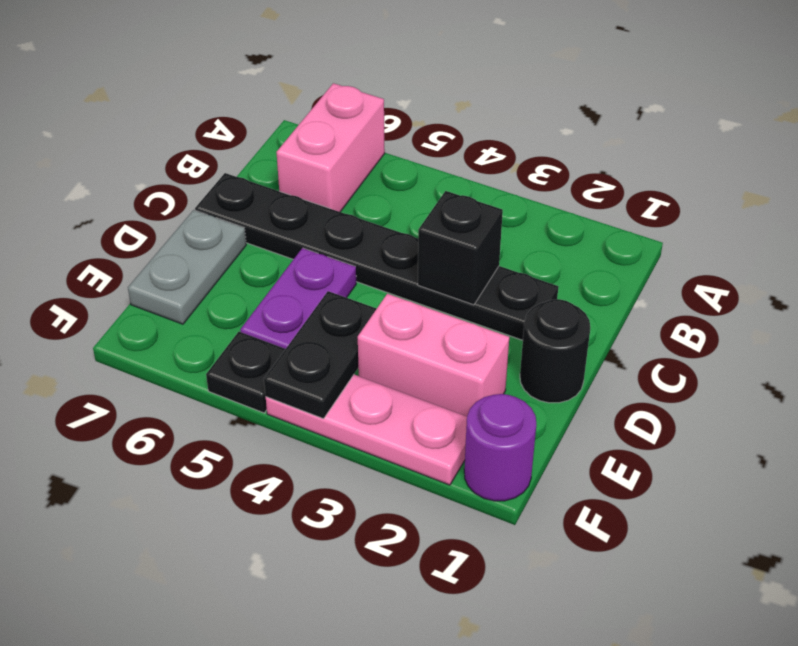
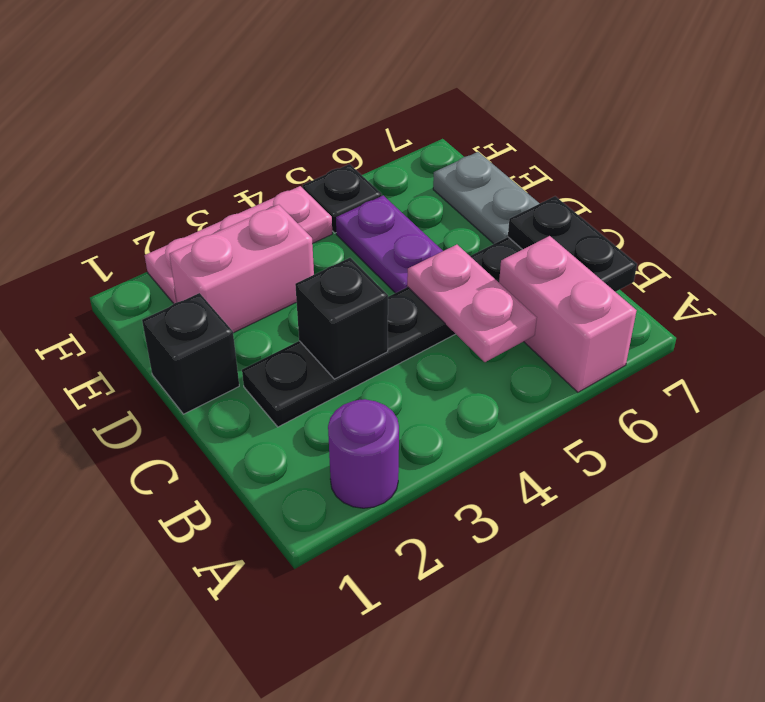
none -> pink 1x2 plate [407,245,537,362]
black 1x1 round brick [520,299,590,403] -> black 1x1 brick [142,293,239,414]
black 1x2 plate [264,291,377,419] -> black 1x2 plate moved to [508,196,637,292]
purple 1x1 round brick [464,394,536,501] -> purple 1x1 round brick moved to [328,399,399,508]

